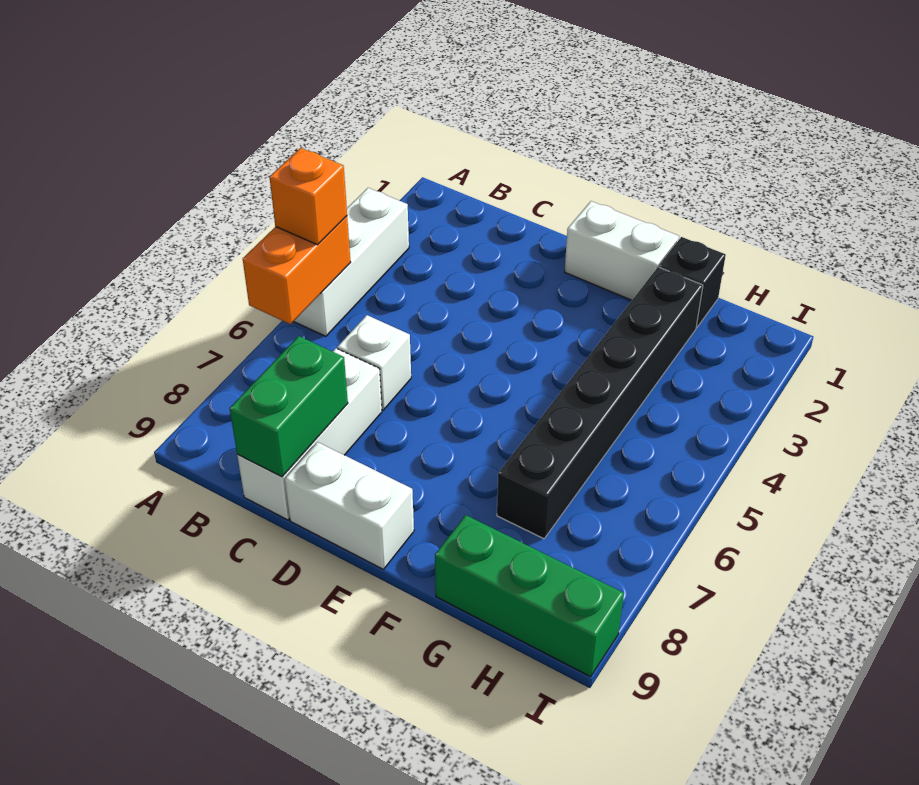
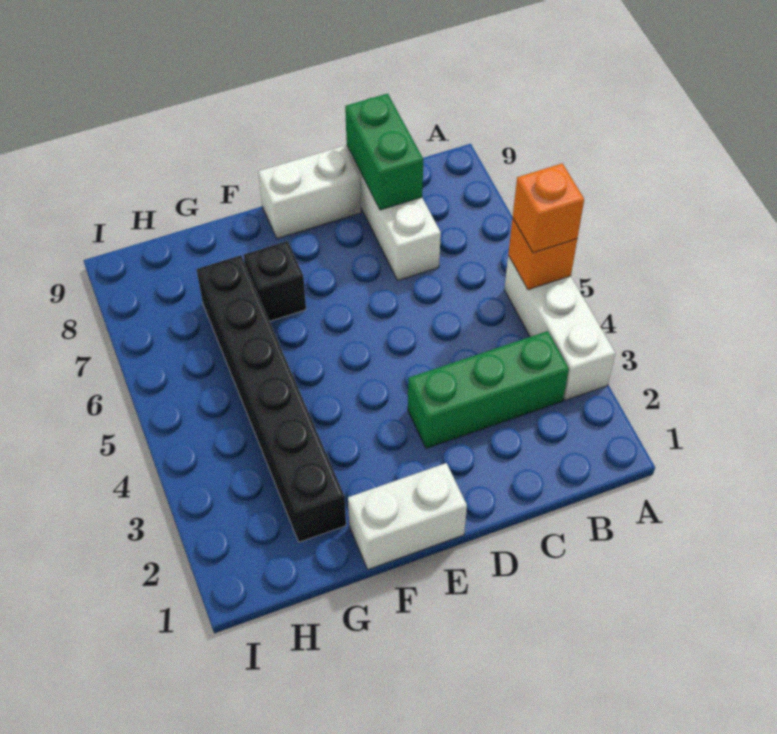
orange 1x2 brick [243,216,351,324] -> orange 1x1 brick [508,218,577,290]
white 1x1 brick [337,315,411,410] -> none
black 1x1 brick [659,237,726,327] -> black 1x1 brick moved to [244,241,306,321]
green 1x3 brick [435,515,624,677] -> green 1x3 brick moved to [408,331,569,448]

